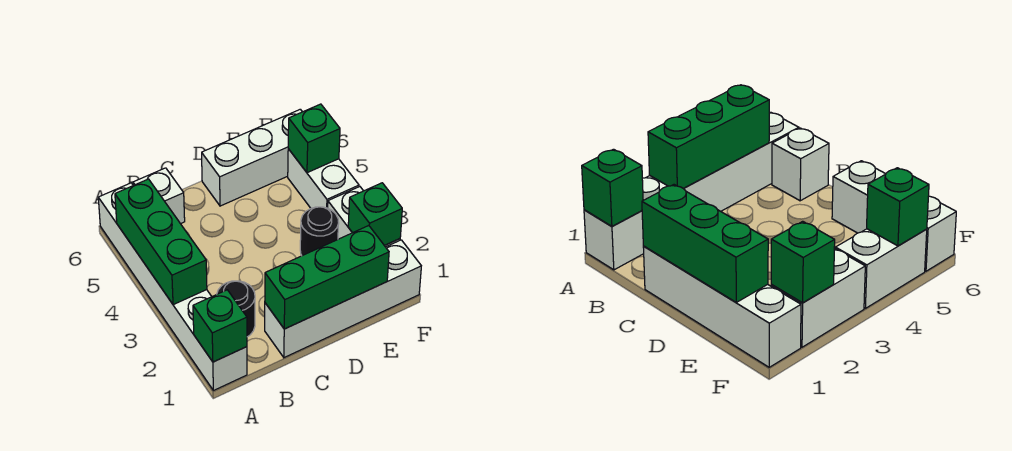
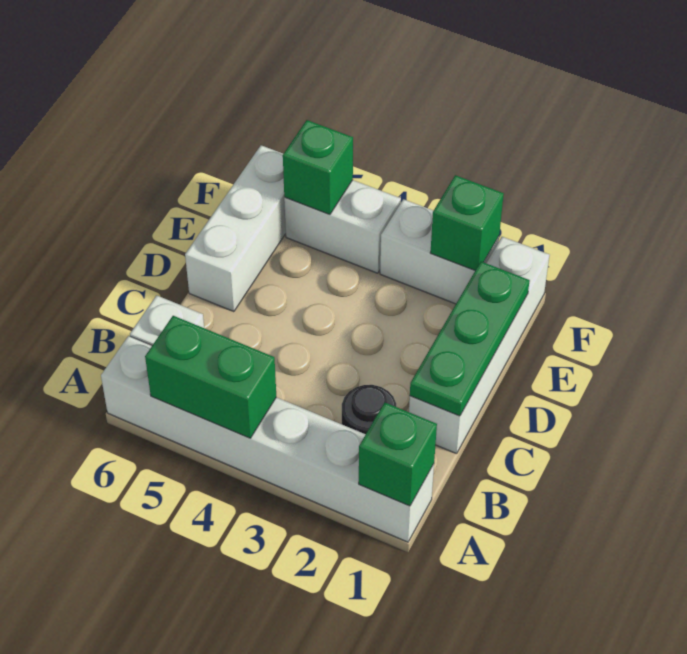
green 1x3 brick [115,179,207,305] -> green 1x2 brick [145,316,276,438]
green 1x3 brick [265,226,389,329] -> green 1x3 plate [410,262,530,416]
black 1x1 round brick [300,207,339,256] -> none

